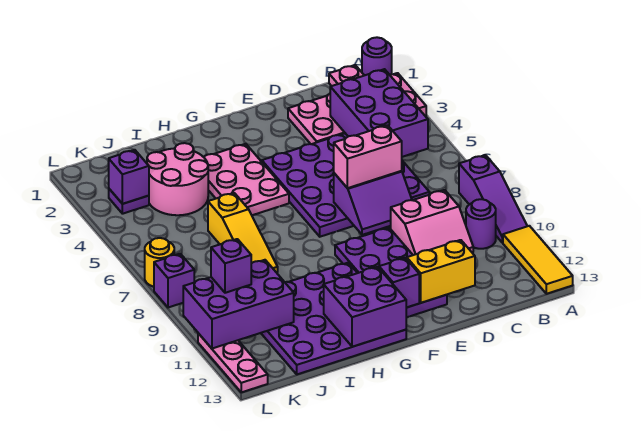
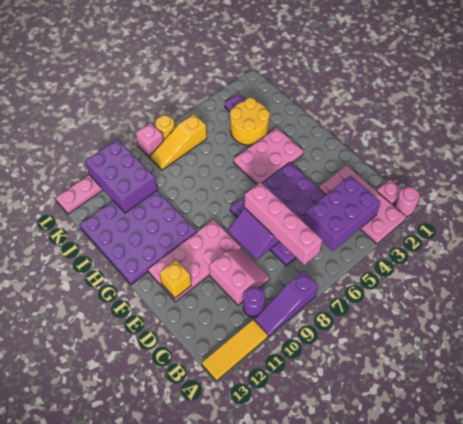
purple 1x1 round brick [362,37,392,75] -> pink 1x1 round brick [395,187,420,217]
pink 2x2 slope [391,190,473,255] -> pink 2x2 slope turned to [209,249,270,305]
pink 1x2 brick [334,125,402,188] -> pink 1x4 brick [244,182,322,265]
yellow 1x2 brick [406,240,475,303] -> yellow 1x1 brick [160,260,191,298]
purple 2x4 plate [335,228,447,317] -> pink 2x4 plate [148,220,241,302]
purple 1x1 brick [379,258,419,308] -> none
purple 2x2 brick [324,267,406,347] -> none
pink 2x2 round brick [147,143,208,215] -> yellow 2x2 round brick [230,98,270,145]
yellow 1x3 slope [208,193,278,273] -> yellow 1x3 slope moved to [150,114,207,170]
purple 1x1 brick [109,150,149,204] -> none
purple 1x1 brick [211,239,251,293] -> none
purple 1x1 brick [154,254,194,308] -> pink 1x1 brick [136,123,163,158]

